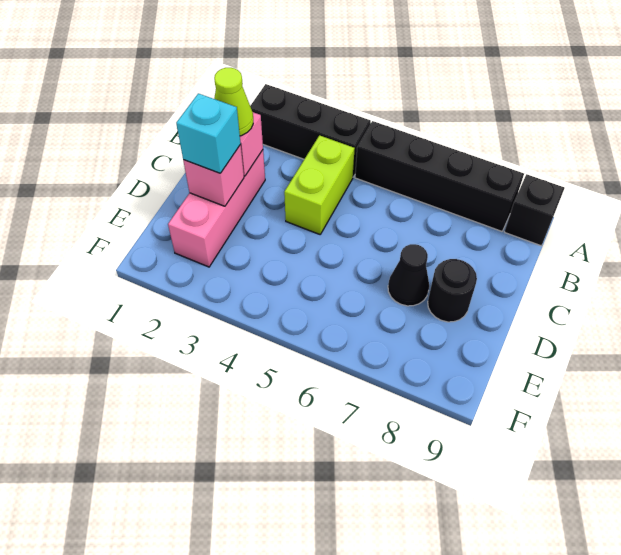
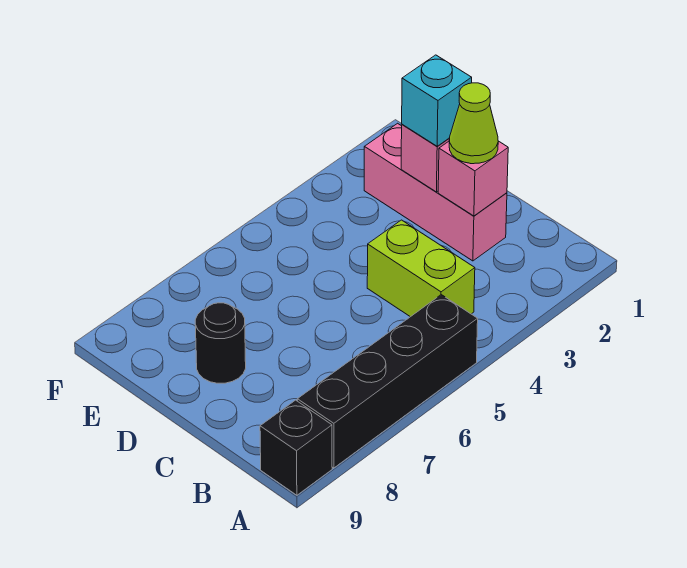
black 1x3 brick [250,84,371,177] -> none
black 1x1 cone [388,244,429,306] -> none

